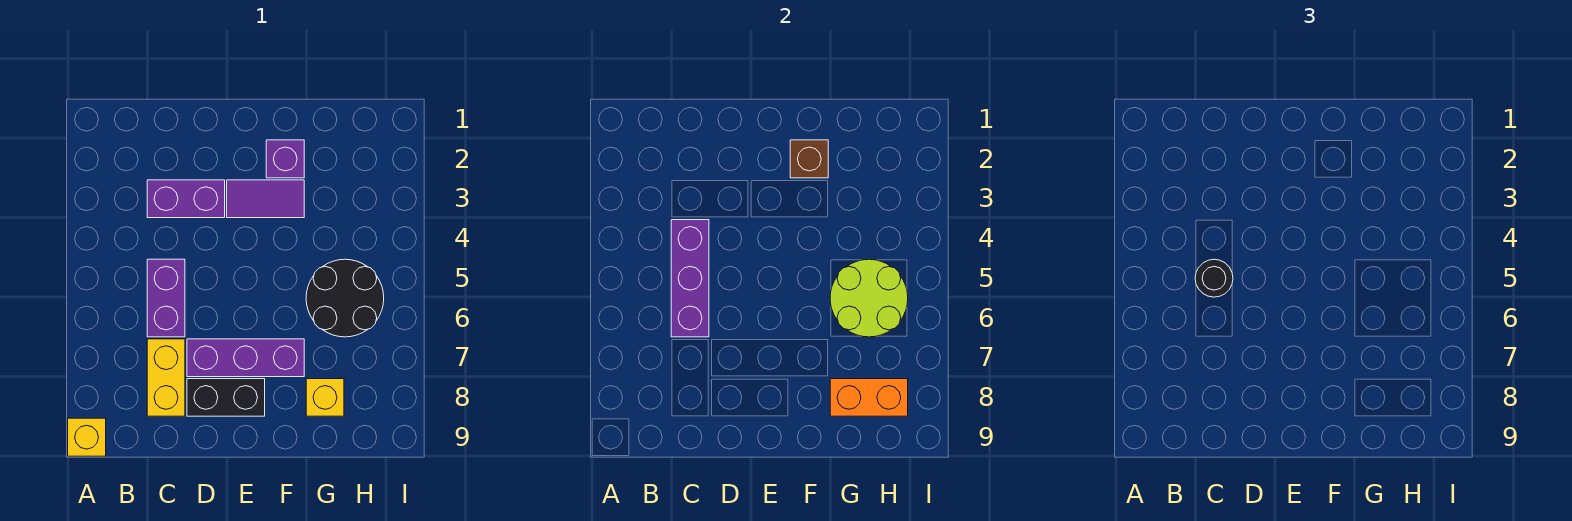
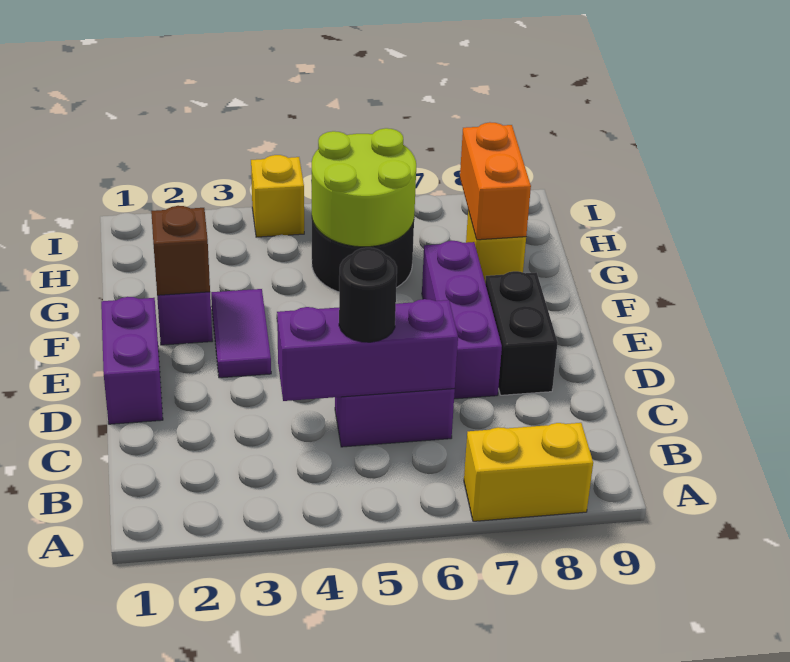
yellow 1x1 brick [68,418,106,456] -> yellow 1x1 brick moved to [251,155,304,237]
purple 1x2 brick [147,180,225,218] -> purple 1x2 brick moved to [101,297,163,424]
yellow 1x2 brick [147,339,185,416] -> yellow 1x2 brick moved to [464,423,593,521]

